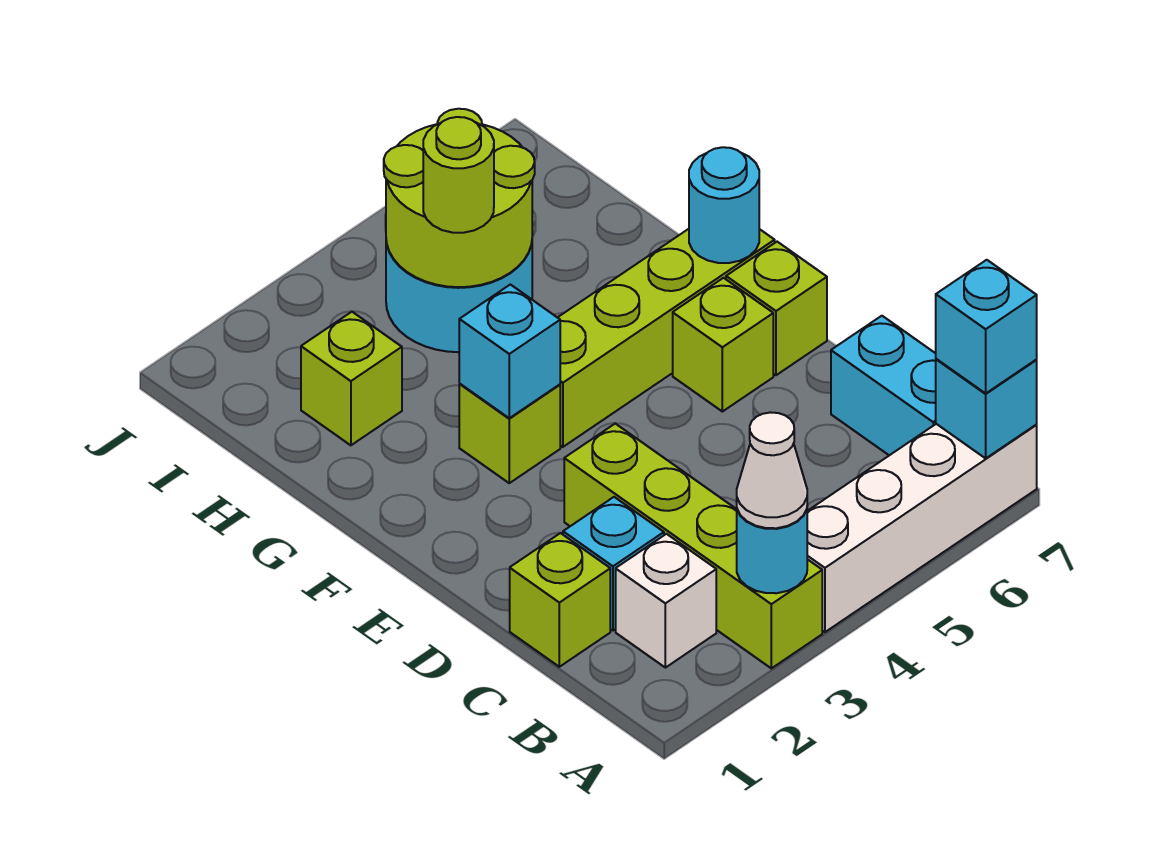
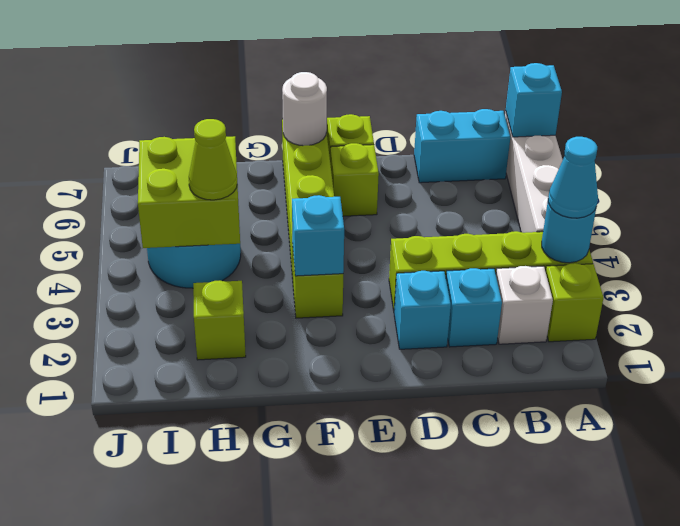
white 1x1 cone [737,412,807,528] -> cyan 1x1 cone [548,137,598,218]
cyan 1x1 brick [936,260,1037,393] -> cyan 1x1 brick moved to [394,271,451,349]
lime 1x1 brick [510,533,610,667] -> lime 1x1 brick moved to [546,263,603,342]
cyan 1x1 round brick [689,147,759,263] -> white 1x1 round brick [282,72,327,146]
lime 2x2 round brick [384,109,535,287] -> lime 2x2 brick [138,136,240,248]
lime 1x1 round brick [423,117,494,233] -> lime 1x1 cone [189,119,237,200]

